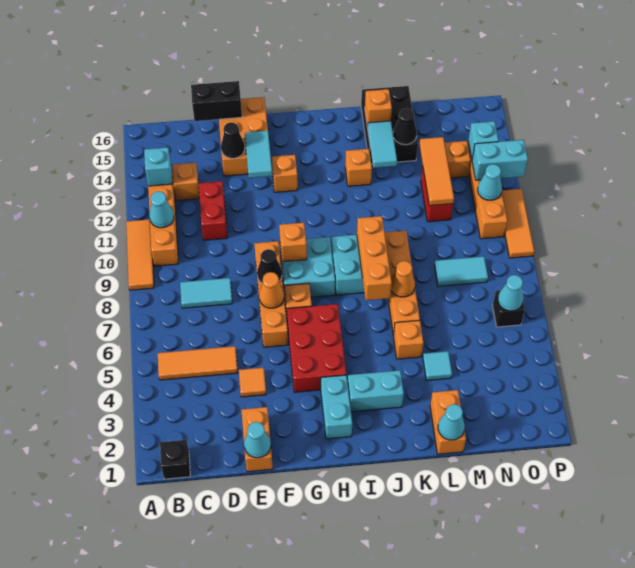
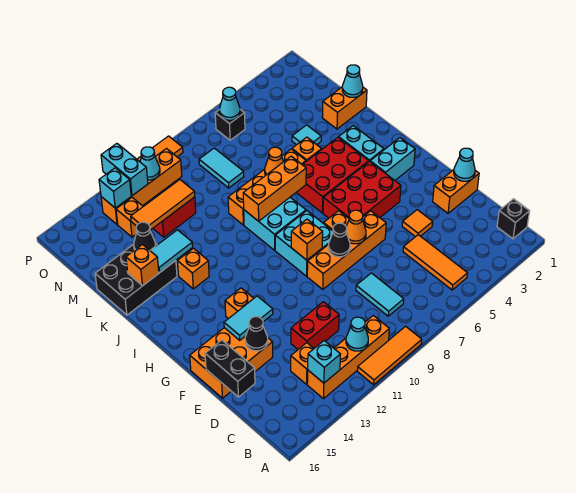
none -> red 2x3 brick [296,137,369,213]

